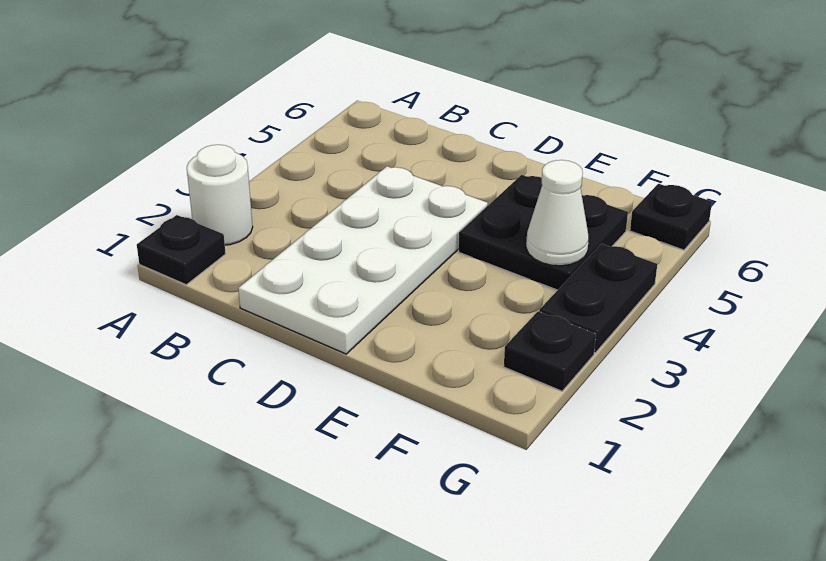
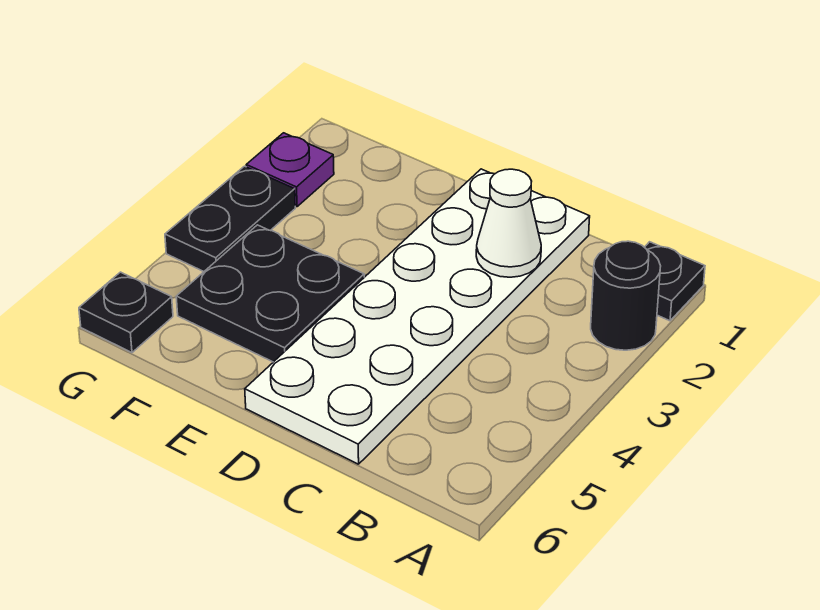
white 1x1 round brick [187,145,253,245] -> black 1x1 round brick [591,241,661,350]
white 2x4 plate [238,166,488,354] -> white 2x6 plate [245,169,590,464]
white 1x1 cone [526,160,589,266] -> white 1x1 cone moved to [476,169,541,277]
black 1x1 plate [504,311,596,391] -> purple 1x1 plate [246,133,334,207]

